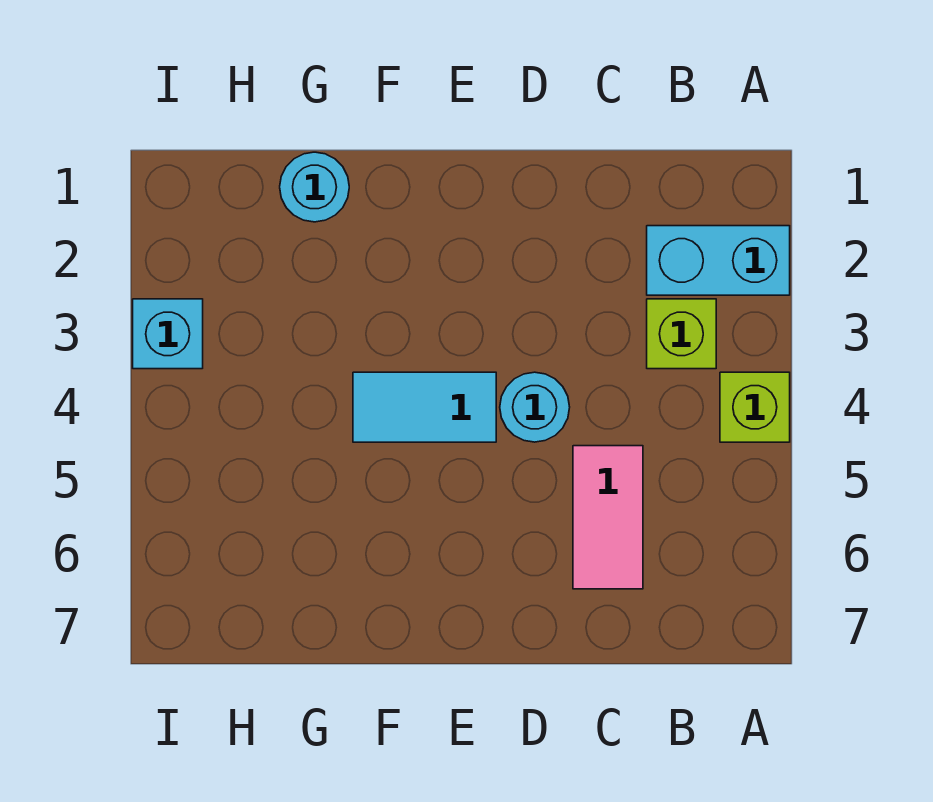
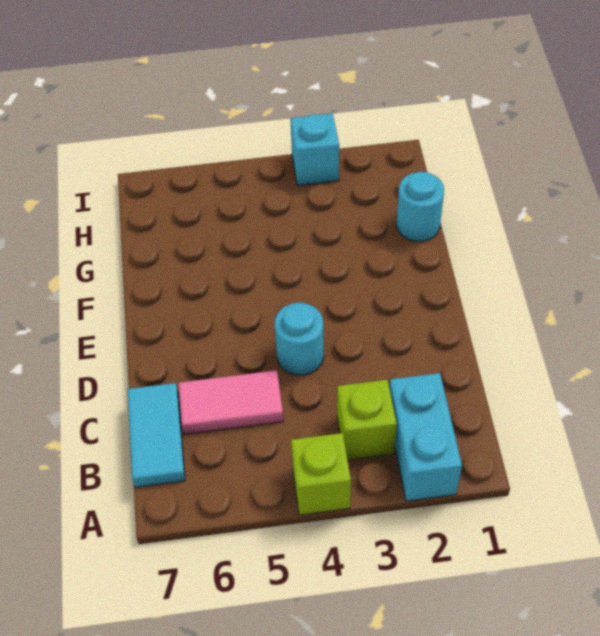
cyan 1x2 tile [353,372,496,442] -> cyan 1x2 tile moved to [127,383,185,487]

